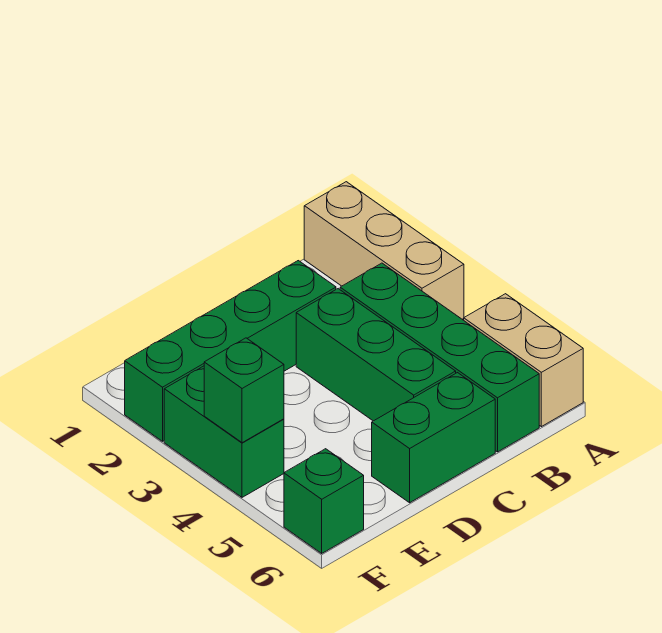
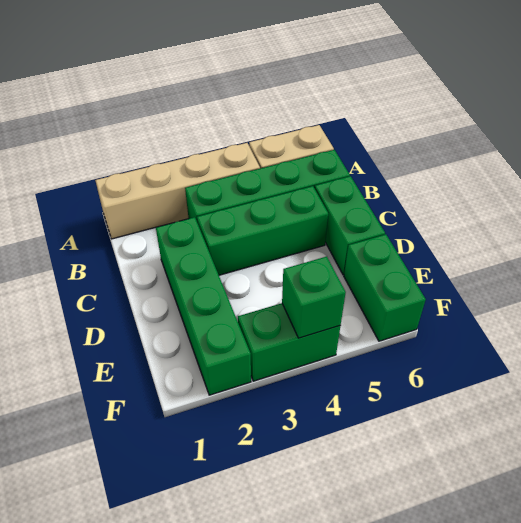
tan 1x3 brick [304,182,464,319] -> tan 1x4 brick [95,143,260,239]
green 1x1 brick [284,449,364,553] -> green 1x2 brick [344,234,426,341]

